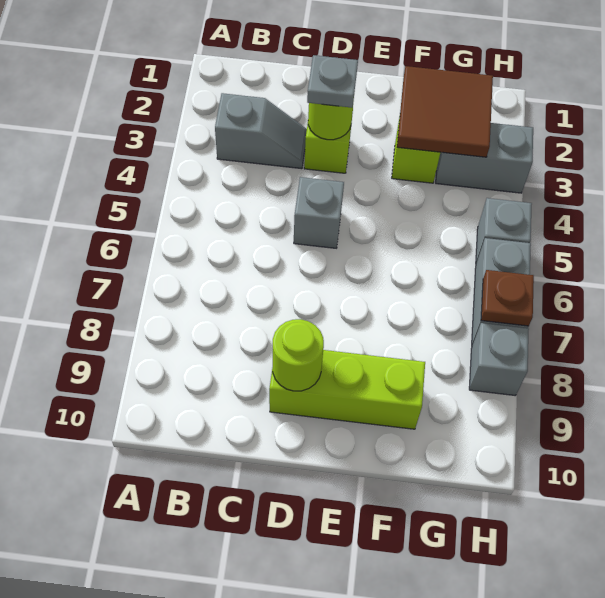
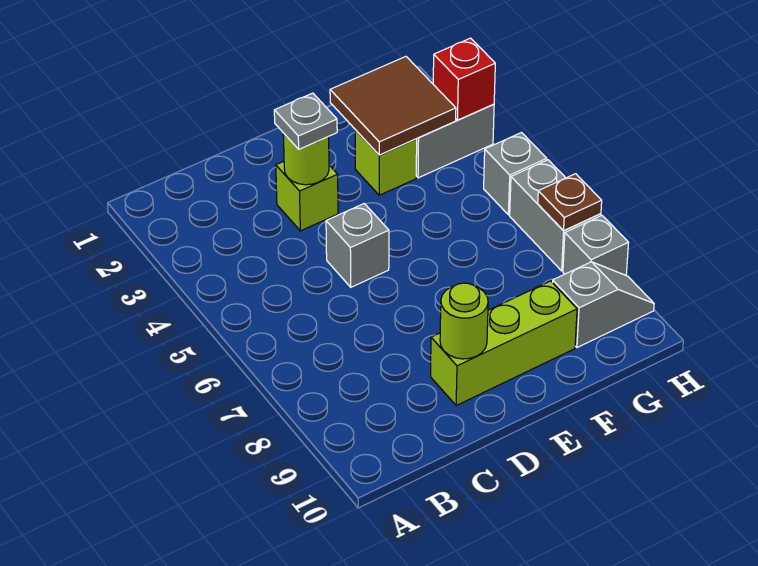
grey 1x2 slope [215,93,307,169] -> grey 1x2 slope moved to [553,262,654,347]
none -> red 1x1 brick [433,38,495,120]

